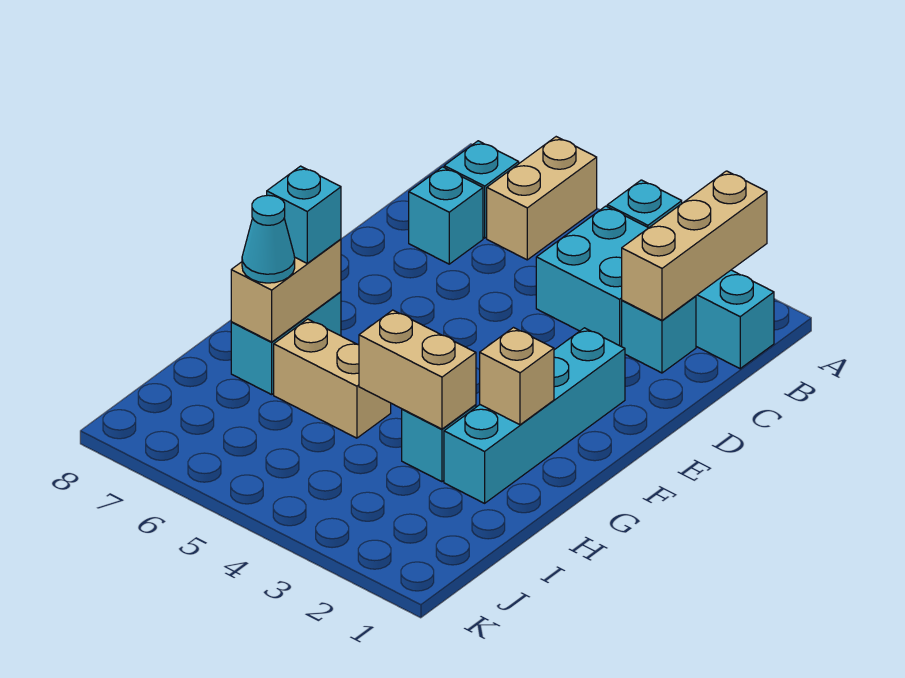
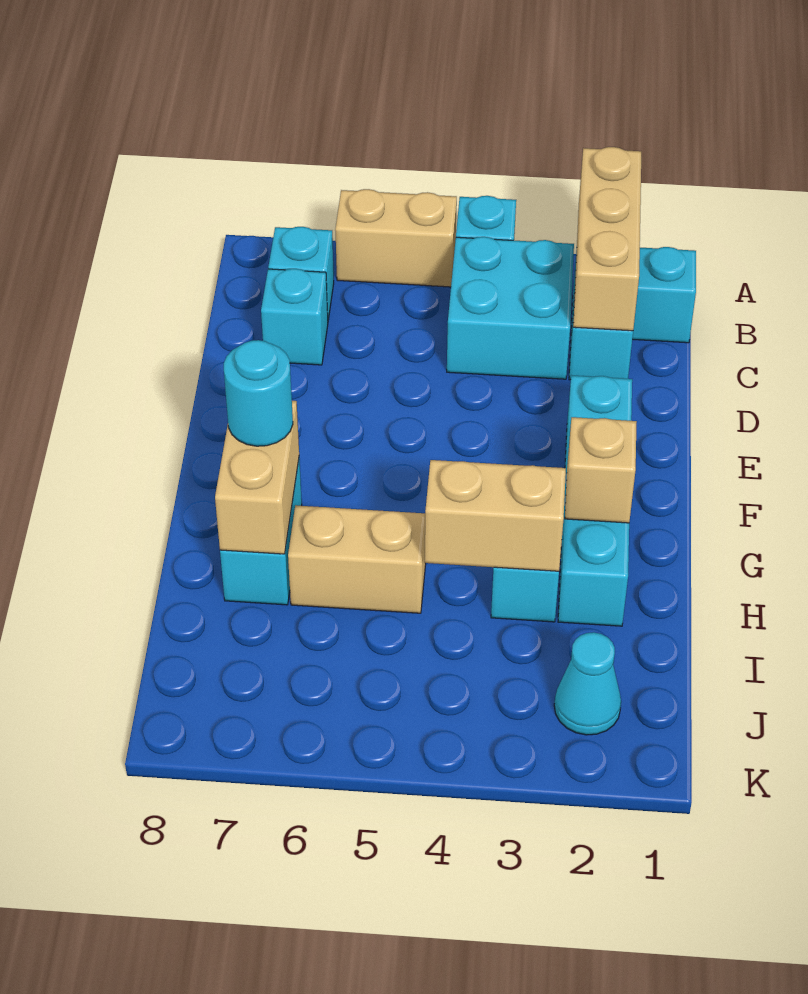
tan 1x2 brick [487,137,597,260] -> tan 1x2 brick turned to [335,189,457,287]
cyan 1x1 brick [267,166,341,263] -> cyan 1x1 round brick [224,340,293,446]
cyan 1x1 cone [242,195,295,283] -> cyan 1x1 cone moved to [554,632,621,735]

